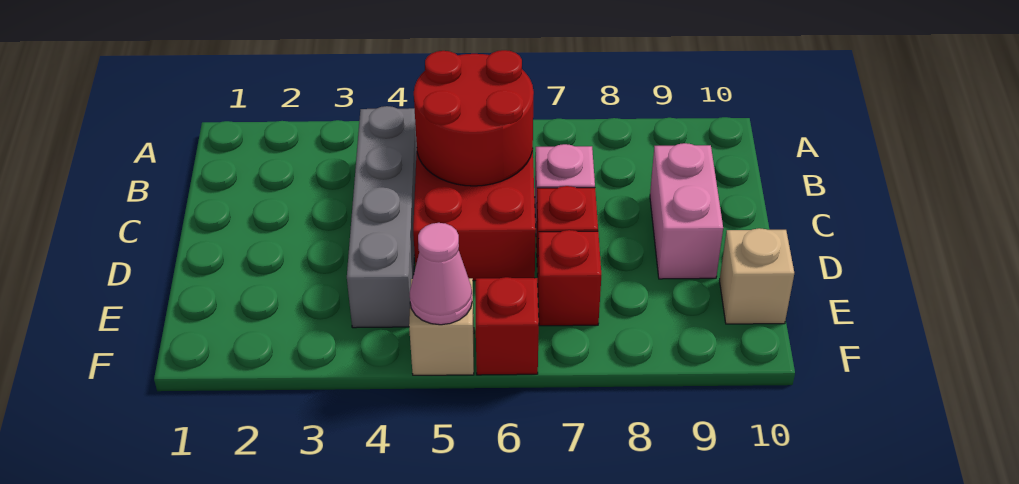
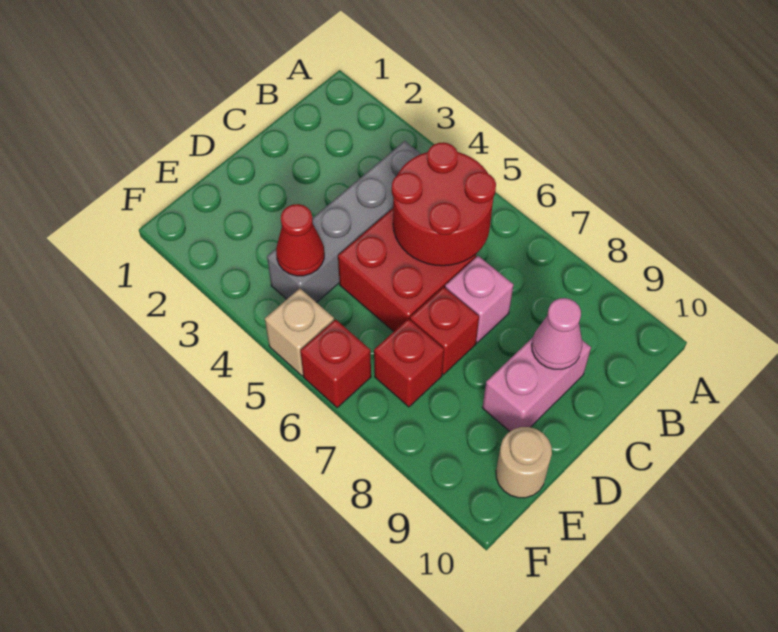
none -> red 1x1 cone [276,204,324,276]
tan 1x1 brick [720,228,794,324] -> tan 1x1 round brick [496,427,552,498]
pink 1x1 cone [410,223,472,325] -> pink 1x1 cone moved to [532,298,582,369]

